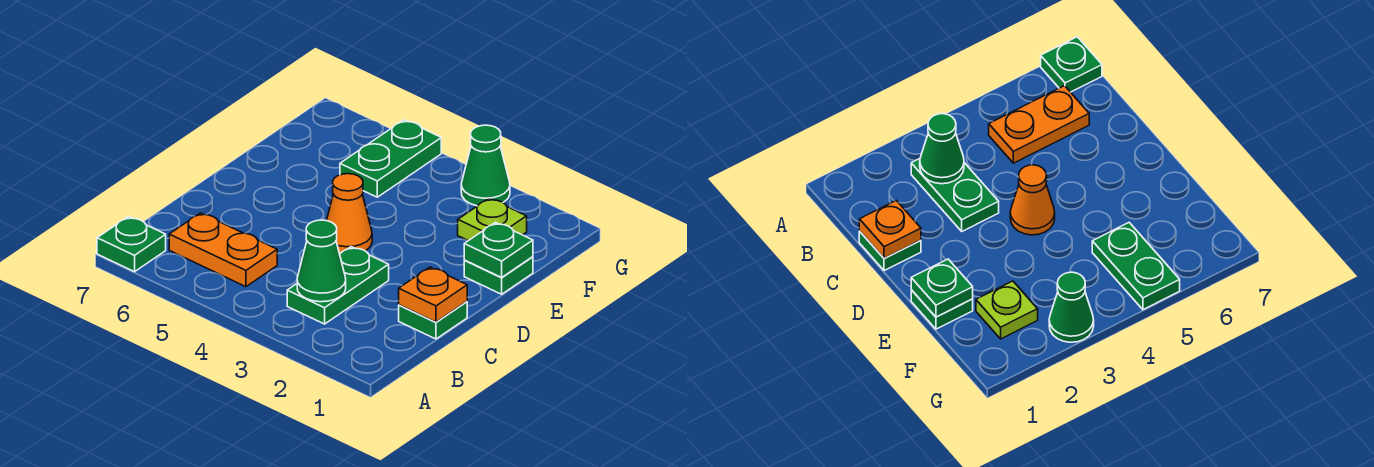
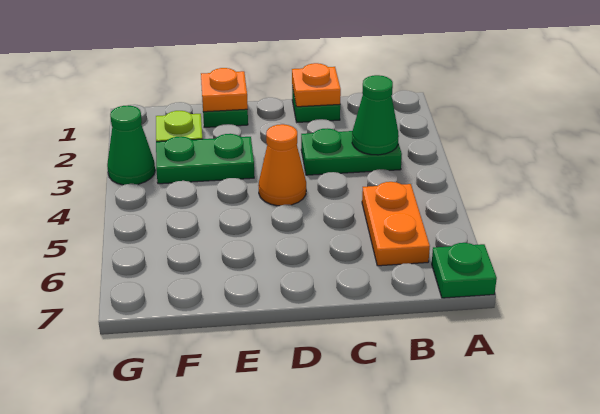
green 1x1 plate [464,222,533,277] -> orange 1x1 plate [201,68,248,112]
green 1x2 plate [340,120,441,197] -> green 1x2 plate moved to [156,134,254,184]

